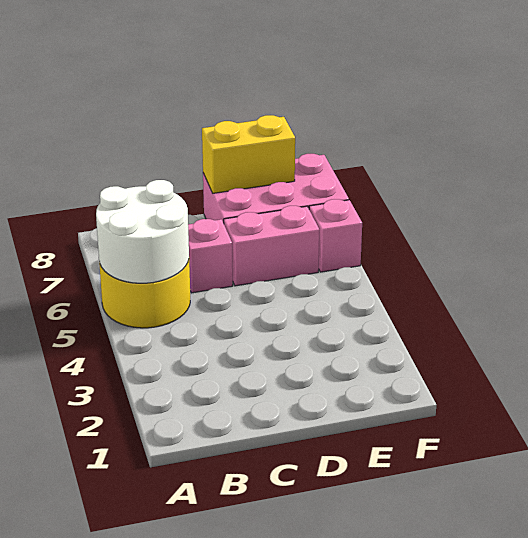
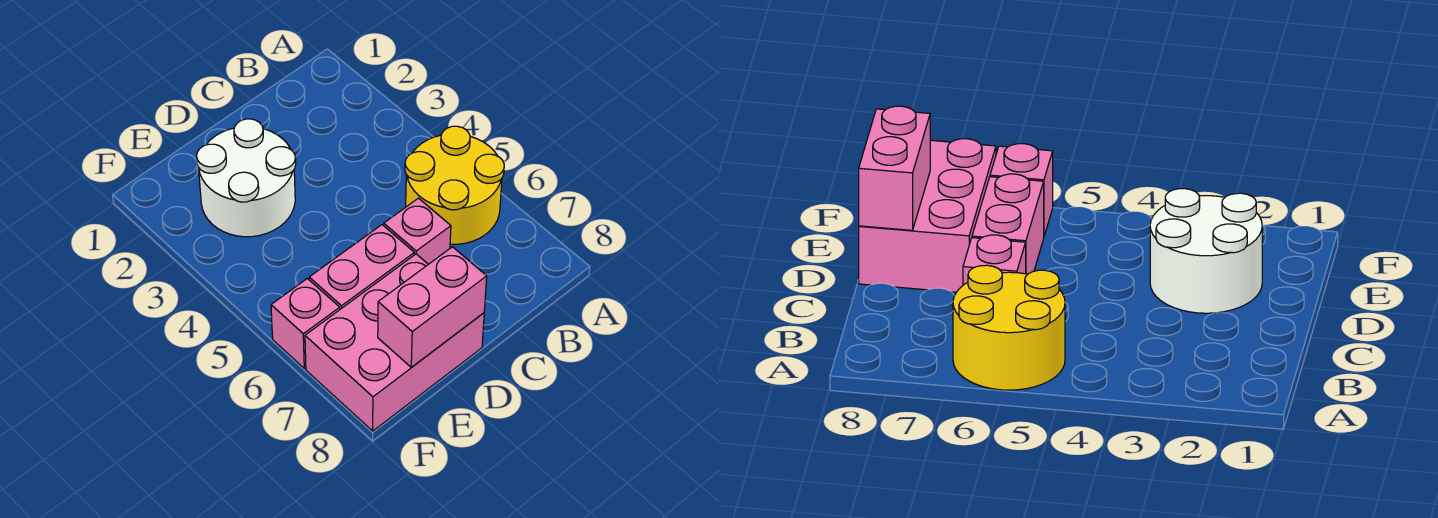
white 2x2 round brick [96,180,189,283] -> white 2x2 round brick moved to [197,119,296,237]
yellow 1x2 brick [202,115,295,193] -> pink 1x2 brick [378,247,487,367]

